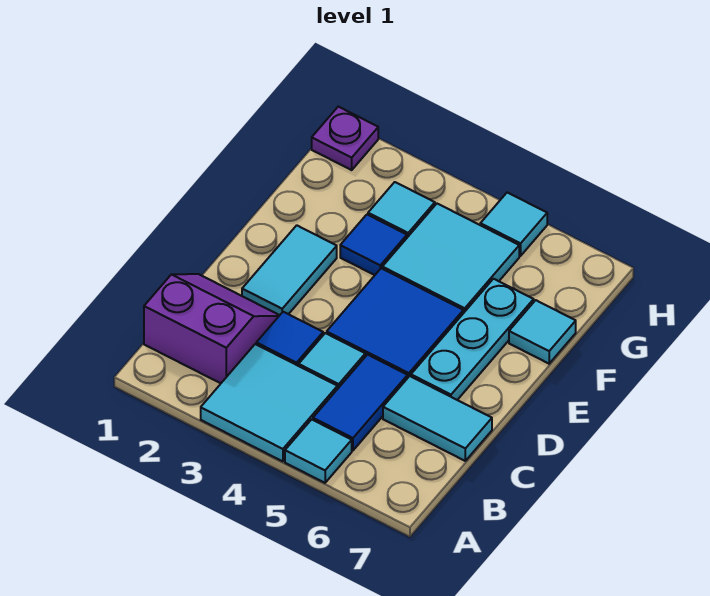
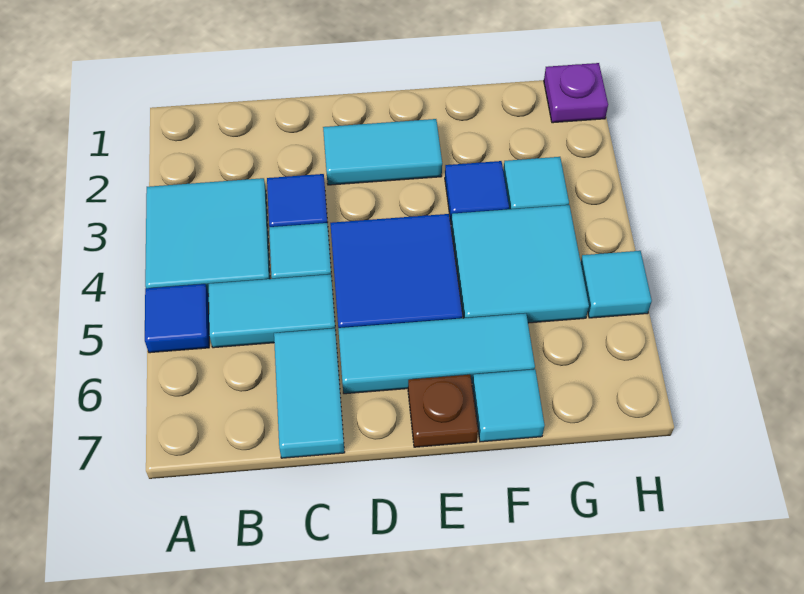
cyan 1x1 tile [285,419,352,483] -> blue 1x1 tile [145,284,209,353]
purple 2x2 slope [144,274,280,383] -> none
blue 1x2 tile [313,355,408,450] -> cyan 1x2 tile [209,274,336,348]
cyan 1x3 plate [411,279,534,400] -> cyan 1x3 tile [338,313,535,394]
none -> brown 1x1 plate [408,375,478,447]

